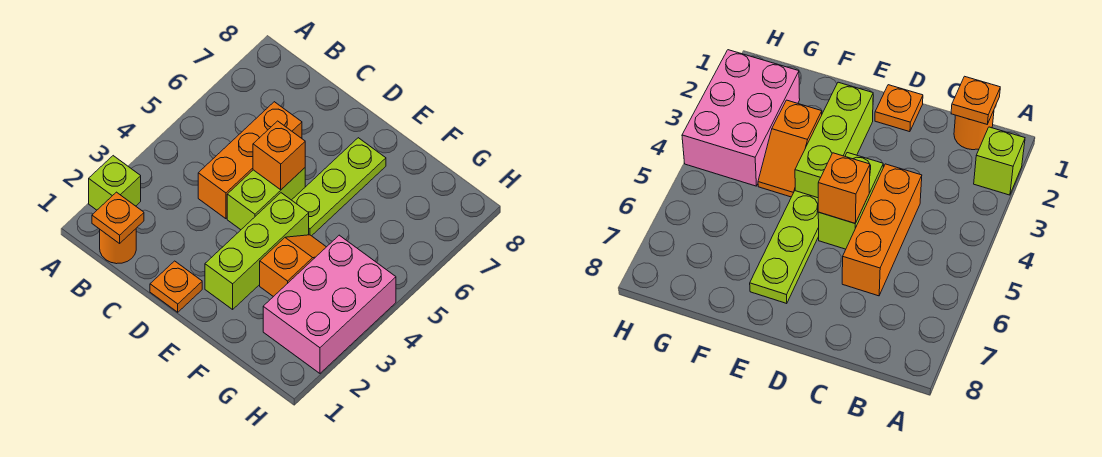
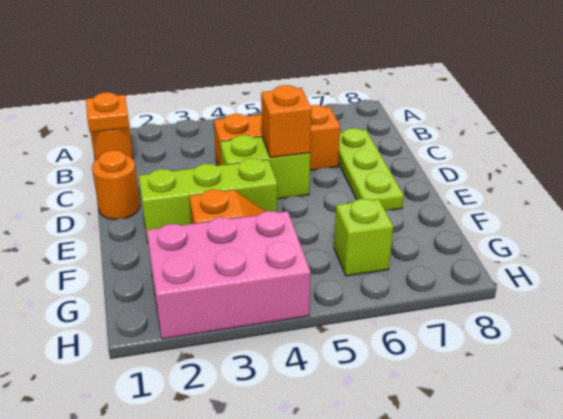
lime 1x1 brick [89,156,141,210] -> lime 1x1 brick moved to [334,199,393,276]
orange 1x1 plate [150,261,202,312] -> orange 1x1 round brick [92,150,140,219]
lime 1x3 plate [292,138,386,236] -> lime 1x3 plate turned to [338,128,404,210]

